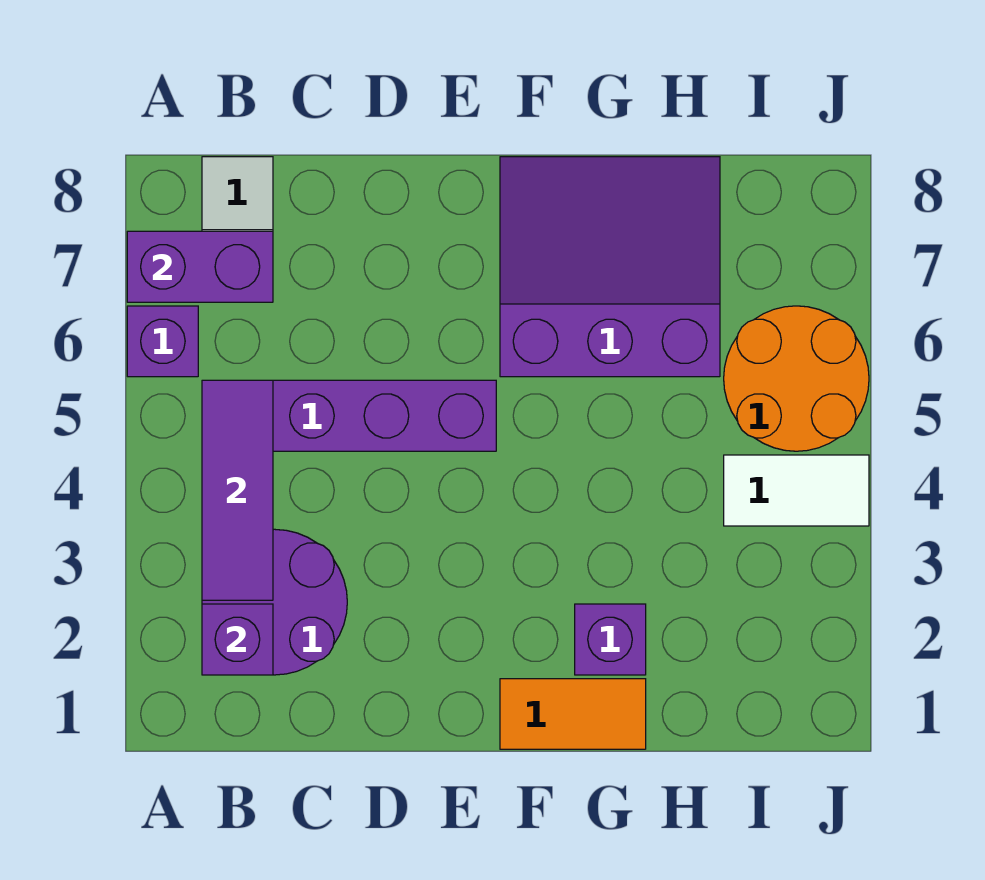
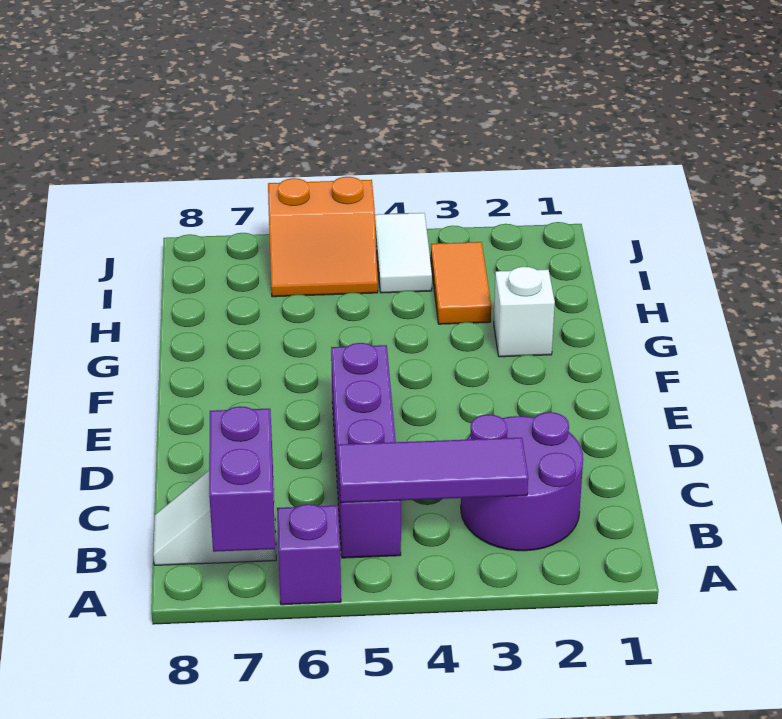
purple 1x1 brick [202,604,273,675] -> none
orange 1x2 tile [500,679,646,749] -> orange 1x2 tile moved to [431,242,491,324]
purple 3x3 slope [500,157,720,377] -> none
purple 1x1 brick [575,604,646,675] -> white 1x1 brick [494,267,555,357]
orange 2x2 round brick [724,306,869,451] -> orange 2x2 slope [268,177,378,297]

